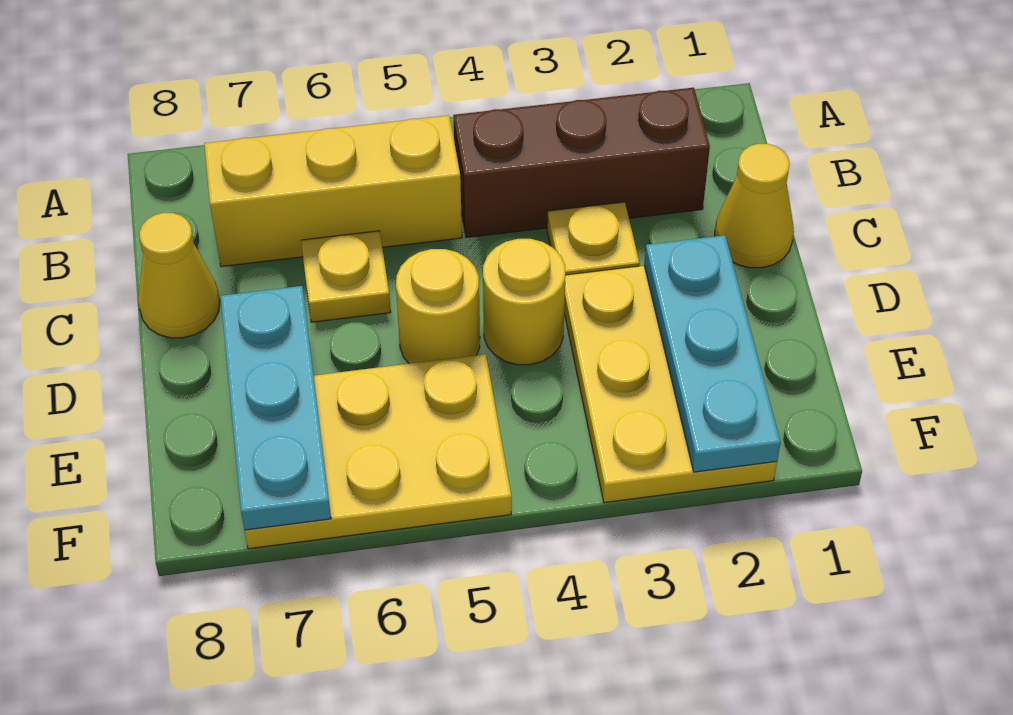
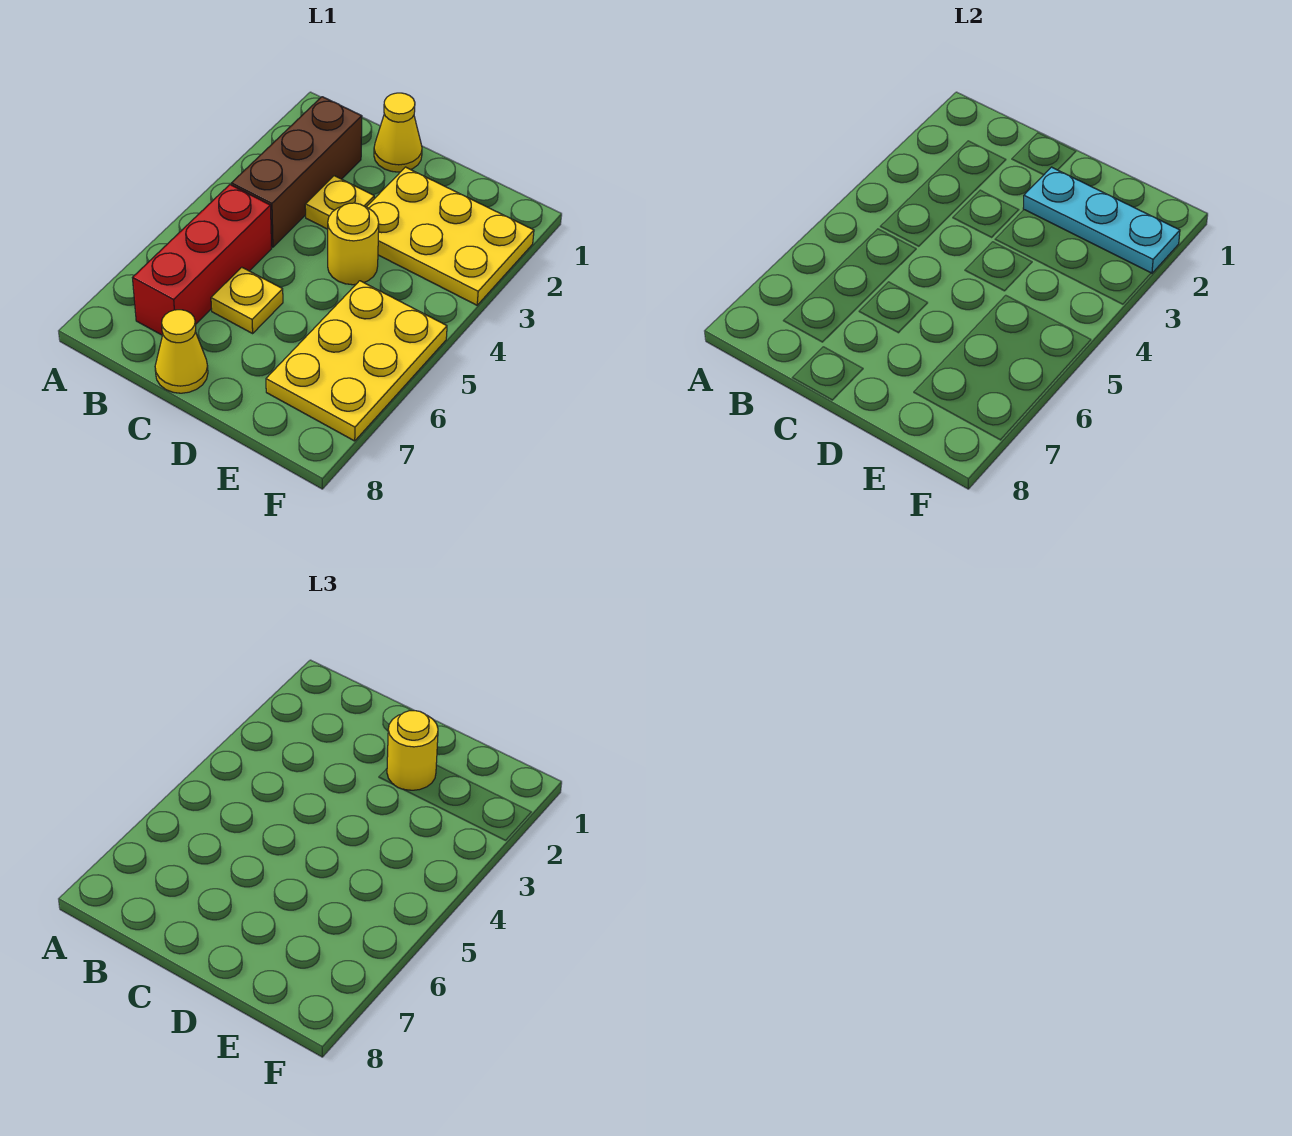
yellow 1x3 brick [204,115,462,267] -> red 1x3 brick [133,185,272,335]
yellow 1x1 round brick [396,249,480,364] -> yellow 1x1 round brick moved to [387,711,438,790]
cyan 1x3 plate [220,286,331,530] -> none

